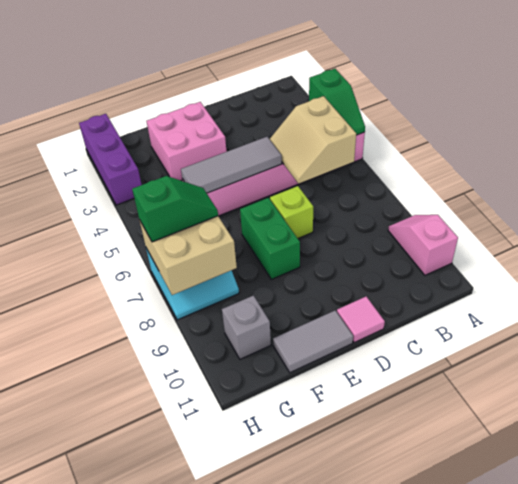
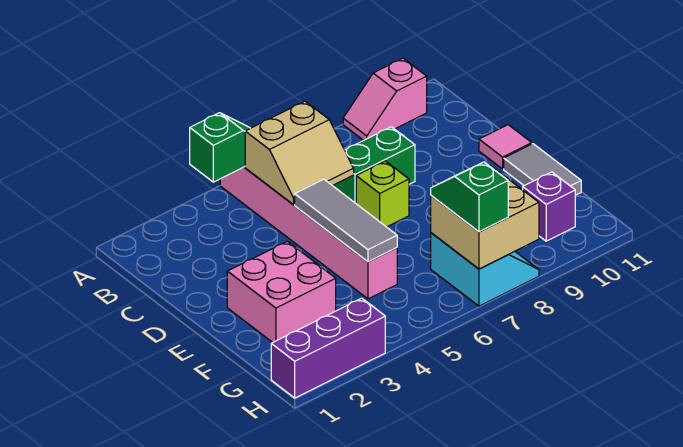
green 1x2 brick [240,198,300,279] -> green 1x2 brick moved to [333,127,415,203]
grey 1x1 brick [222,296,271,359] -> purple 1x1 brick [523,172,575,241]

